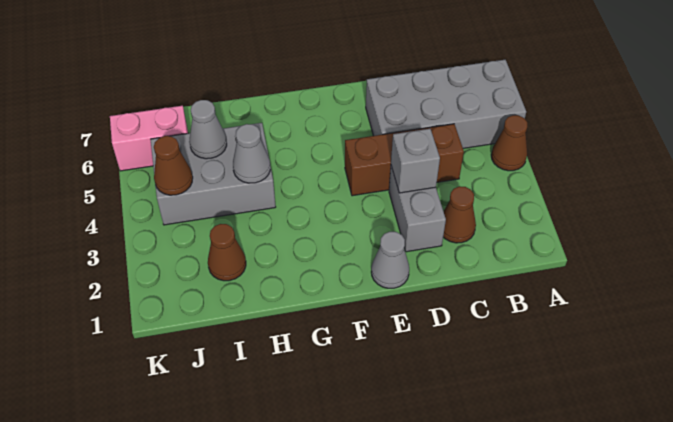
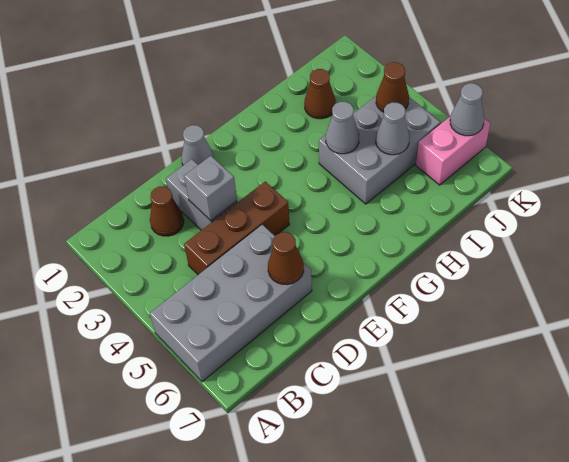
brown 1x1 cone [491,115,527,171] -> brown 1x1 cone moved to [268,232,304,285]
none -> grey 1x1 cone [450,83,484,136]

